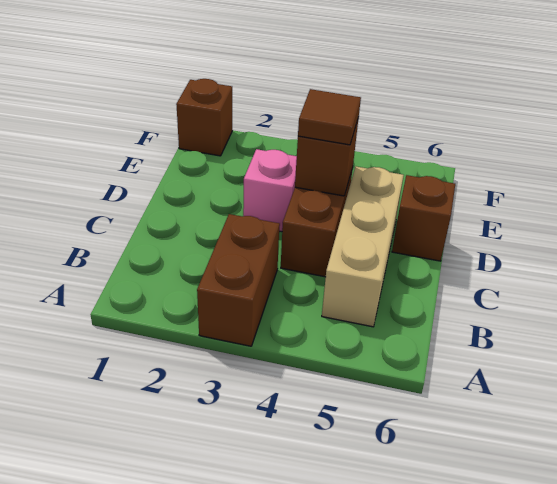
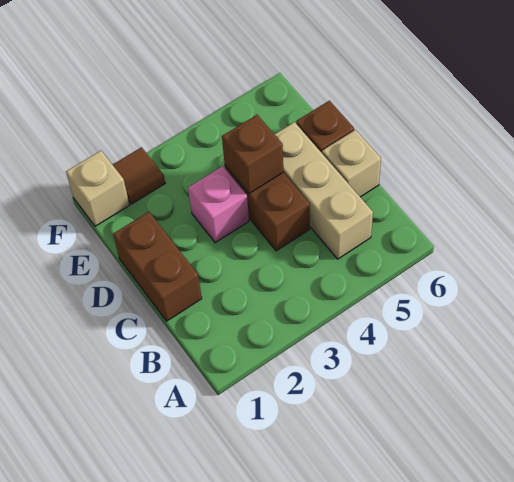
brown 1x2 brick [197,214,280,346] -> brown 1x2 brick moved to [113,212,202,321]
none -> tan 1x1 brick [322,130,381,197]
brown 1x1 tile [298,89,361,145] -> brown 1x1 tile moved to [113,147,165,204]
brown 1x1 brick [176,79,232,156] -> tan 1x1 brick [66,151,129,226]

